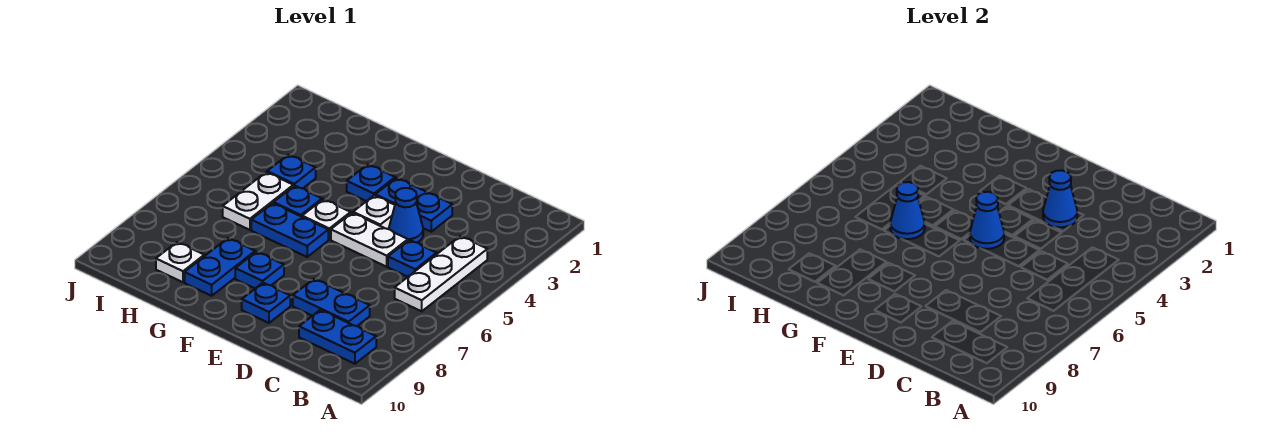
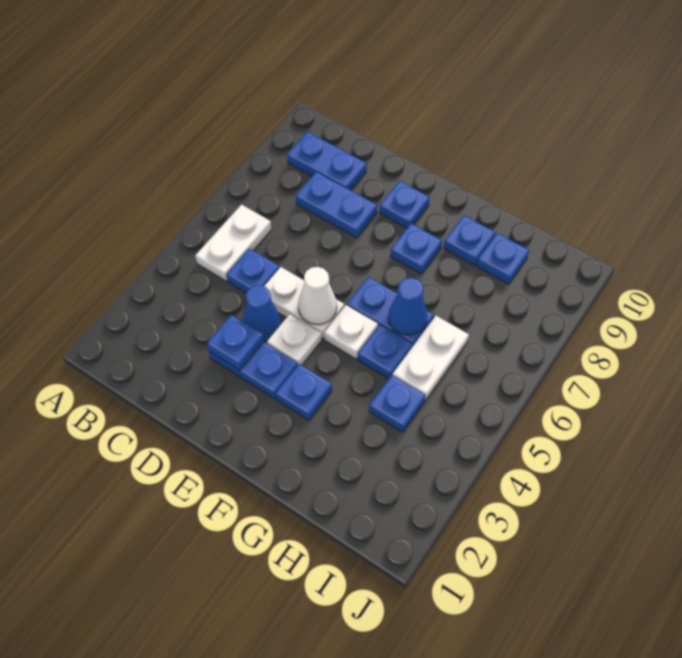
white 1x3 plate [395,236,487,311] -> white 1x2 plate [195,205,272,281]
blue 1x1 cone [1043,170,1077,227] -> blue 1x1 plate [207,315,264,370]
blue 1x1 cone [970,192,1004,249] -> white 1x1 cone [298,267,337,325]
blue 1x2 plate [185,238,255,296] -> blue 1x1 plate [444,215,495,266]
white 1x1 plate [156,242,204,282] -> blue 1x1 plate [477,233,529,284]

